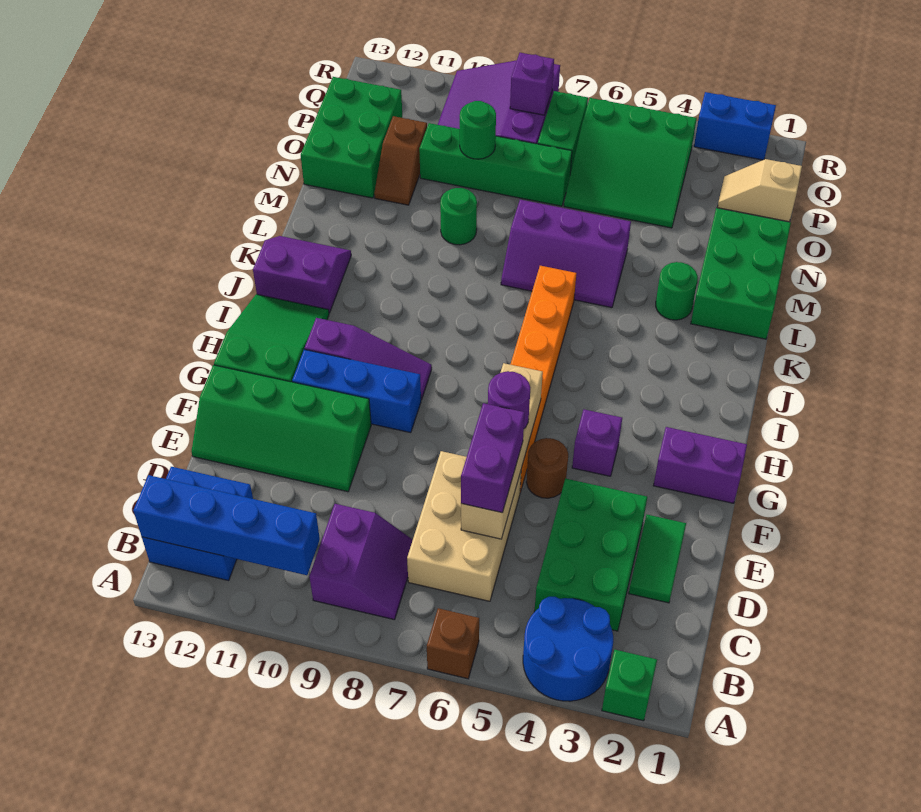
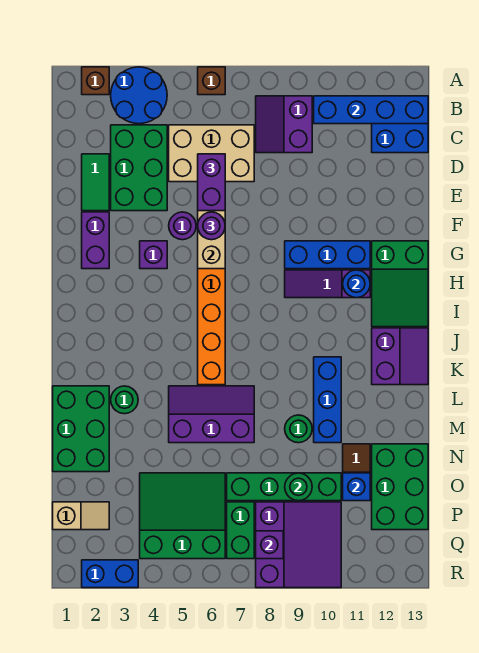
green 1x1 brick [602,650,657,721] -> brown 1x1 brick [82,67,109,95]
tan 2x3 brick [407,451,521,601] -> tan 2x3 brick turned to [169,125,254,182]
green 2x4 slope [191,365,371,492] -> none
brown 1x1 round brick [526,438,568,498] -> purple 1x1 round brick [169,212,196,240]
purple 1x2 brick [653,427,747,503] -> purple 1x2 brick turned to [82,212,109,269]
none -> blue 1x1 round brick [343,270,370,298]
purple 2x2 slope [253,236,351,313] -> purple 2x2 slope turned to [372,328,428,385]
none -> blue 1x3 brick [314,357,341,443]
none -> blue 1x1 brick [343,473,370,501]

